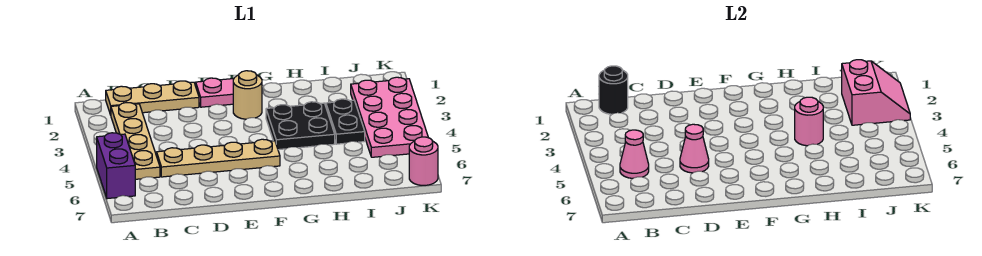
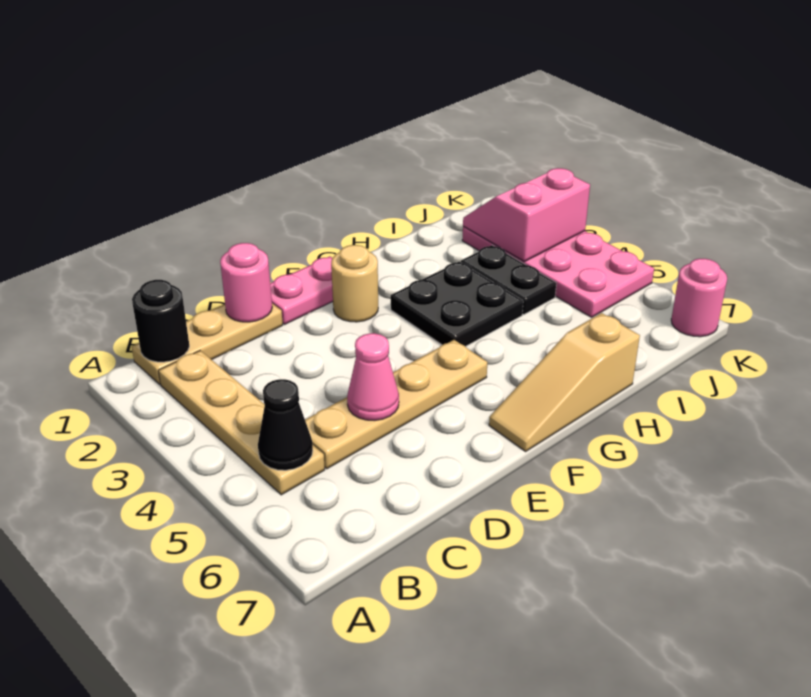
purple 1x2 brick [97,133,135,199] -> none
pink 1x1 cone [620,130,649,178] -> black 1x1 cone [258,379,313,470]
none -> tan 1x3 slope [489,313,640,451]
pink 1x1 round brick [795,97,823,146] -> pink 1x1 round brick moved to [220,243,272,322]
pink 2x2 slope [842,60,910,125] -> pink 2x2 slope turned to [463,168,590,262]

